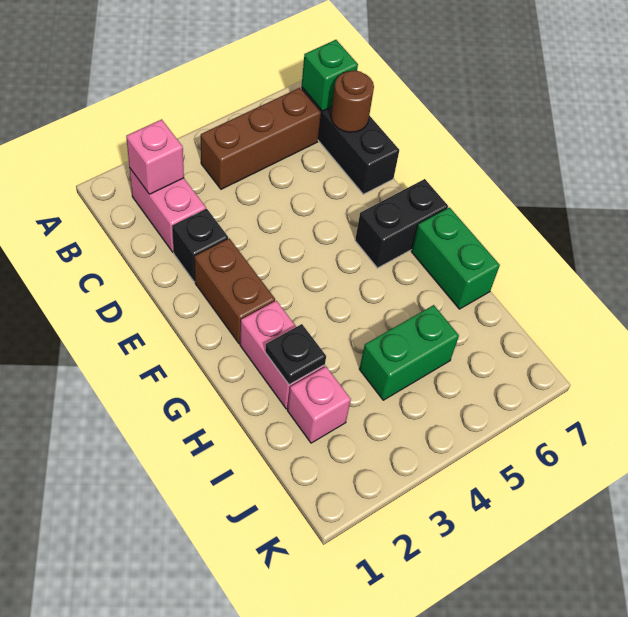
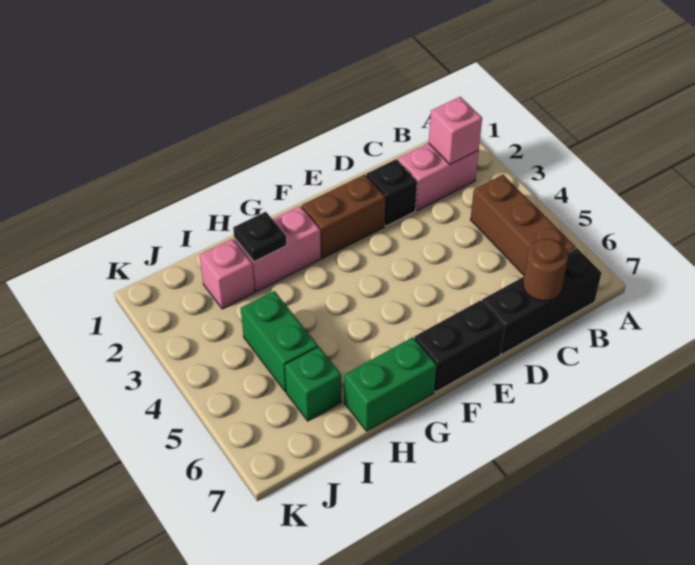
green 1x1 brick [302,40,358,111] -> green 1x1 brick moved to [285,347,341,421]
black 1x2 brick [355,179,448,268] -> black 1x2 brick turned to [414,300,505,392]

